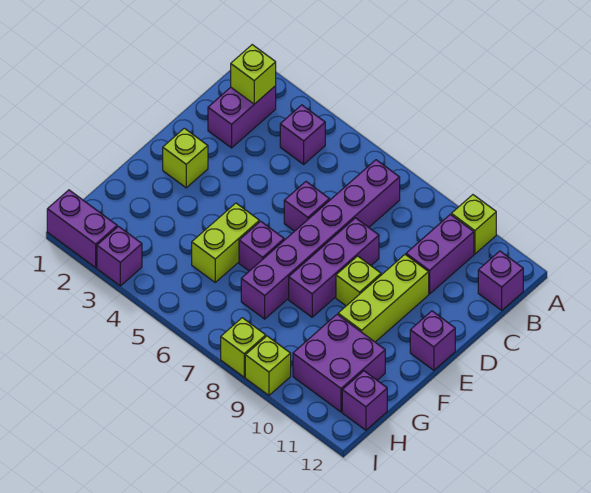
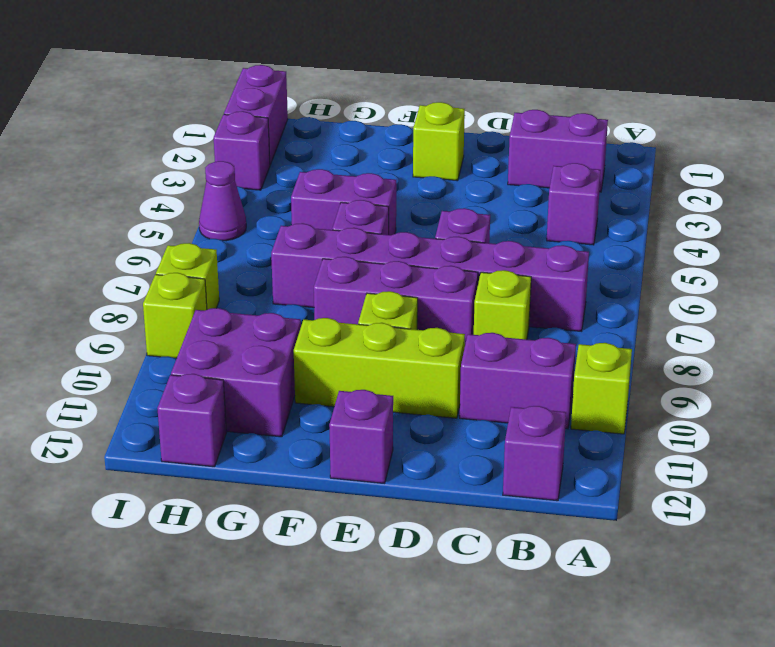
lime 1x1 brick [231,45,276,104] -> lime 1x1 brick moved to [474,270,531,339]
lime 1x2 brick [192,203,259,282] -> purple 1x2 brick [291,169,396,235]
none -> purple 1x1 cone [199,161,246,241]

